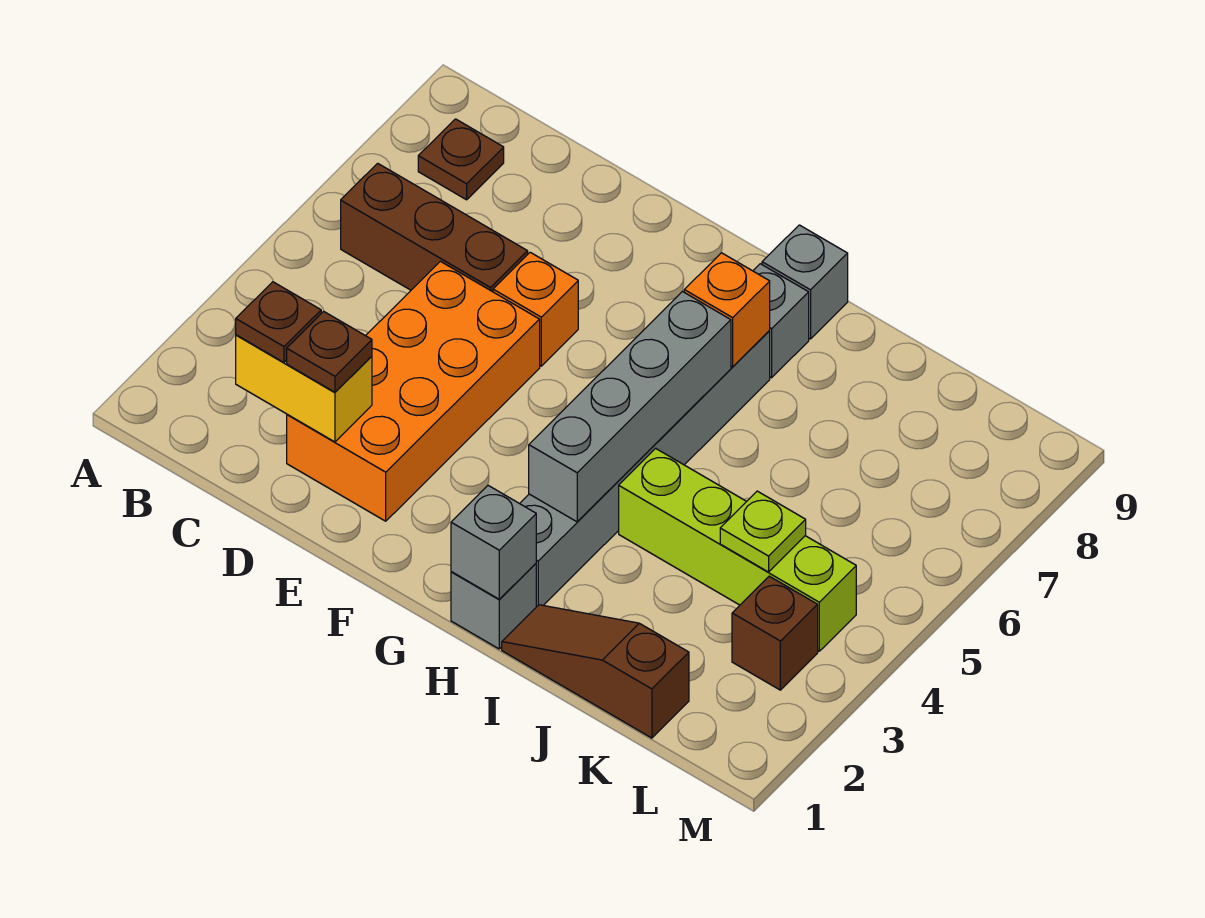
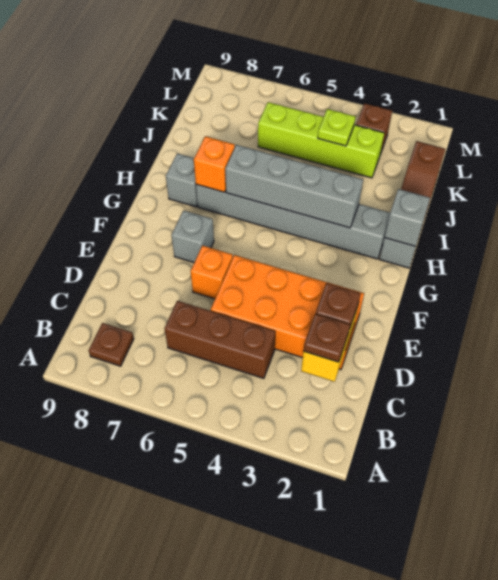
brown 1x3 brick [341,163,528,292] -> brown 1x3 brick turned to [165,301,276,378]
grey 1x1 brick [762,225,848,339] -> grey 1x1 brick moved to [172,211,214,262]
lime 1x4 brick [619,448,856,651] -> lime 1x4 brick turned to [258,102,384,178]

